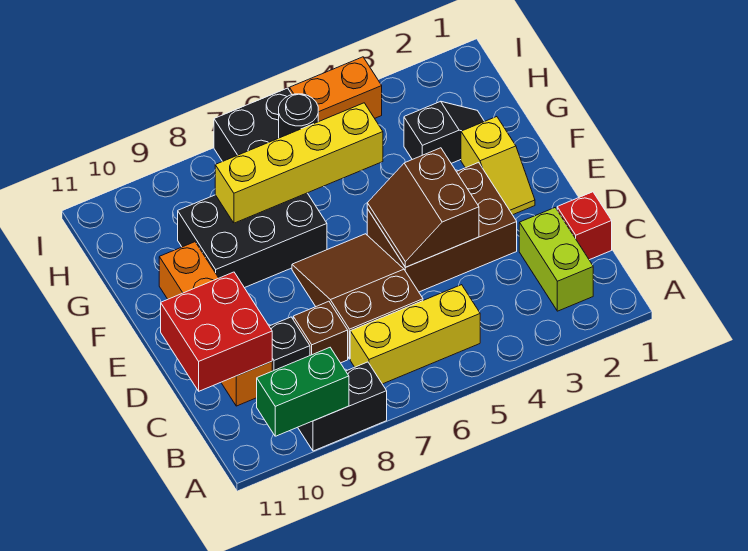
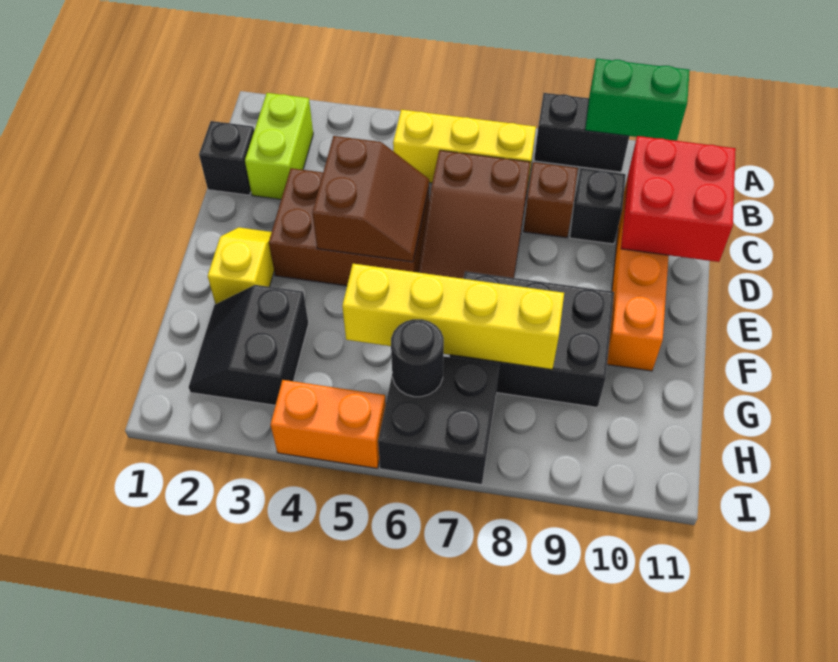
red 1x1 brick [557,192,612,260] -> black 1x1 brick [199,121,254,195]
black 1x2 slope [404,101,484,163] -> black 2x2 slope [189,285,308,405]

